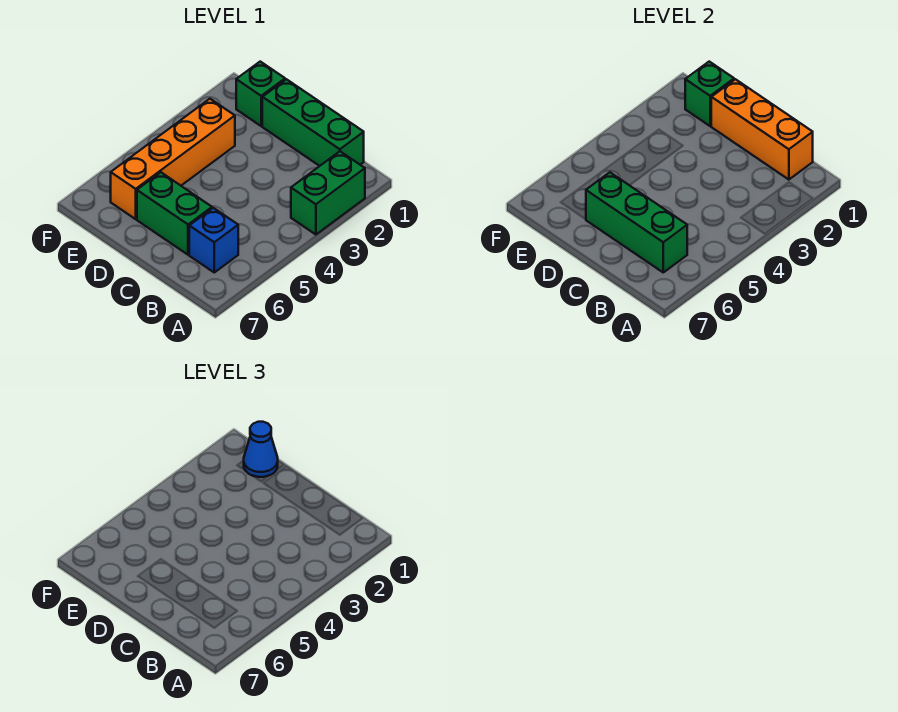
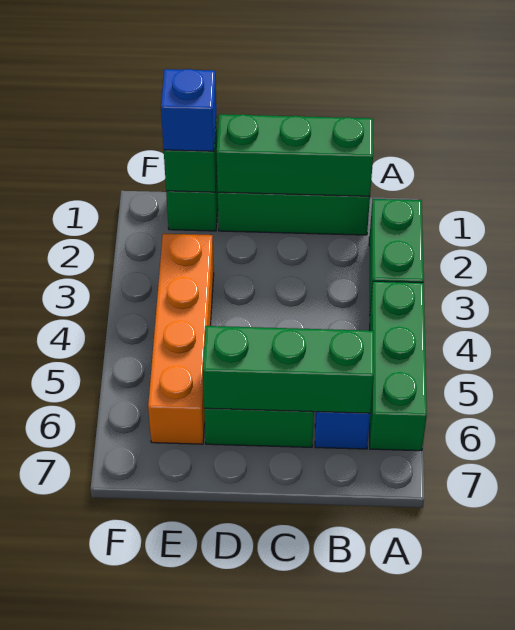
none -> green 1x3 brick [370,281,427,451]
orange 1x3 brick [711,79,813,180] -> green 1x3 brick [217,114,373,196]
blue 1x1 cone [244,422,278,477] -> blue 1x1 brick [161,69,216,151]

